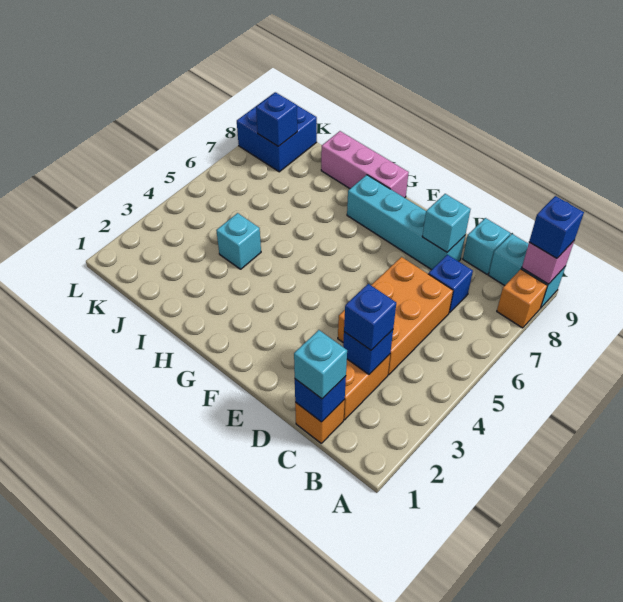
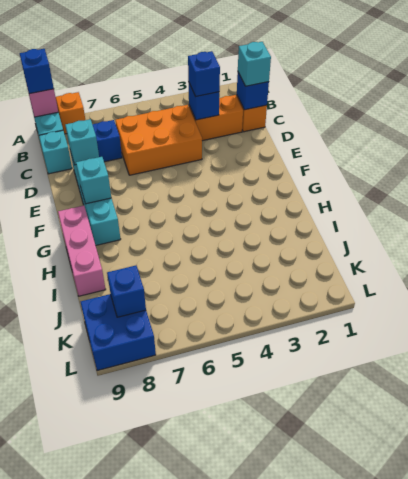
cyan 1x1 brick [216,213,261,269] -> cyan 1x1 brick moved to [76,157,111,204]

